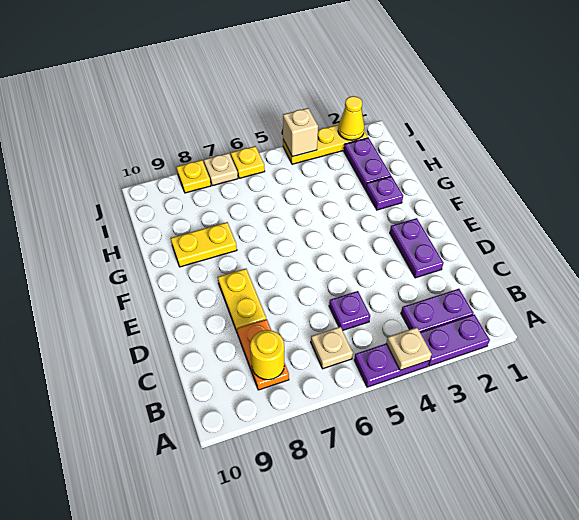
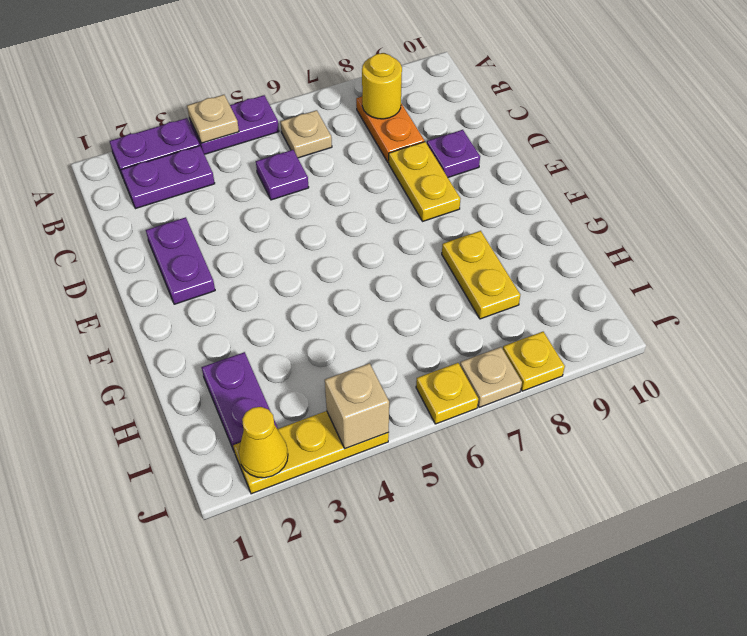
purple 1x1 plate [366,176,403,210] -> purple 1x1 plate moved to [427,130,480,177]
yellow 1x2 plate [171,222,237,267] -> yellow 1x2 plate turned to [442,231,520,319]

